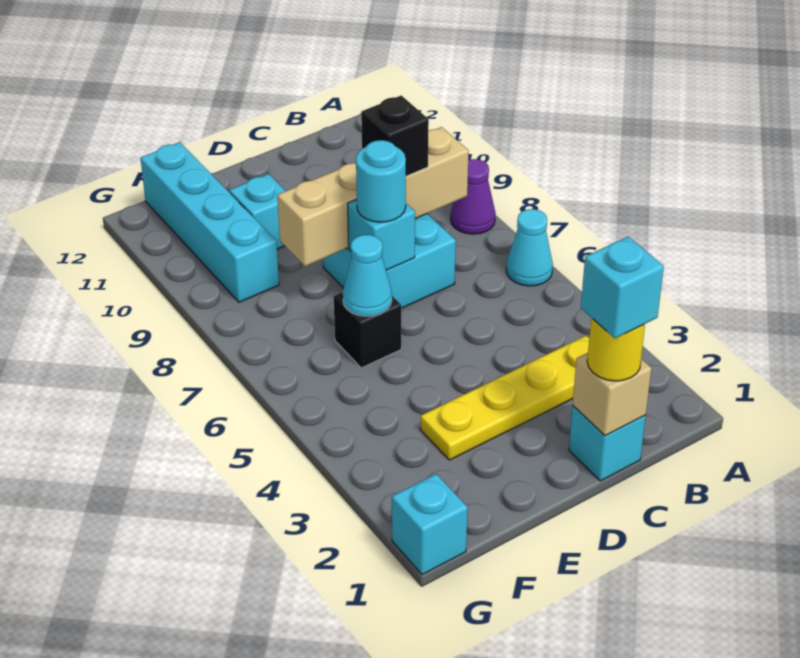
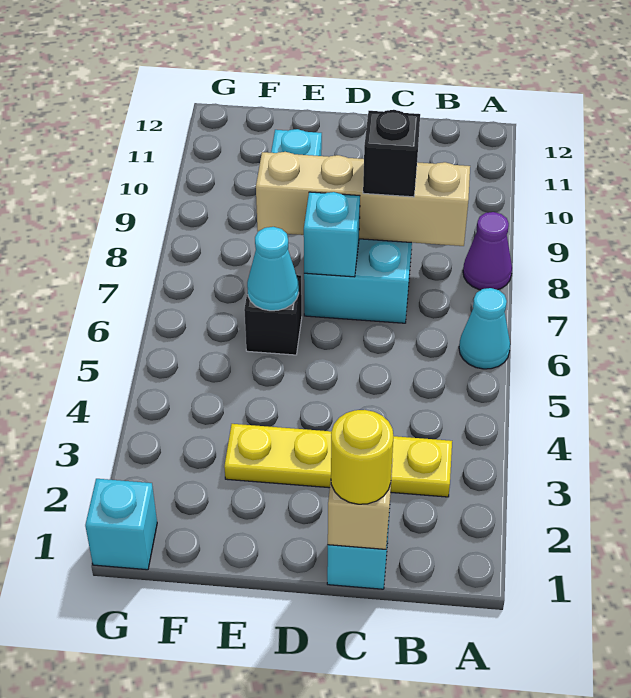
cyan 1x1 brick [581,236,664,338] -> none
cyan 1x1 round brick [356,140,406,222] -> none
cyan 1x4 brick [141,142,279,302] -> none

